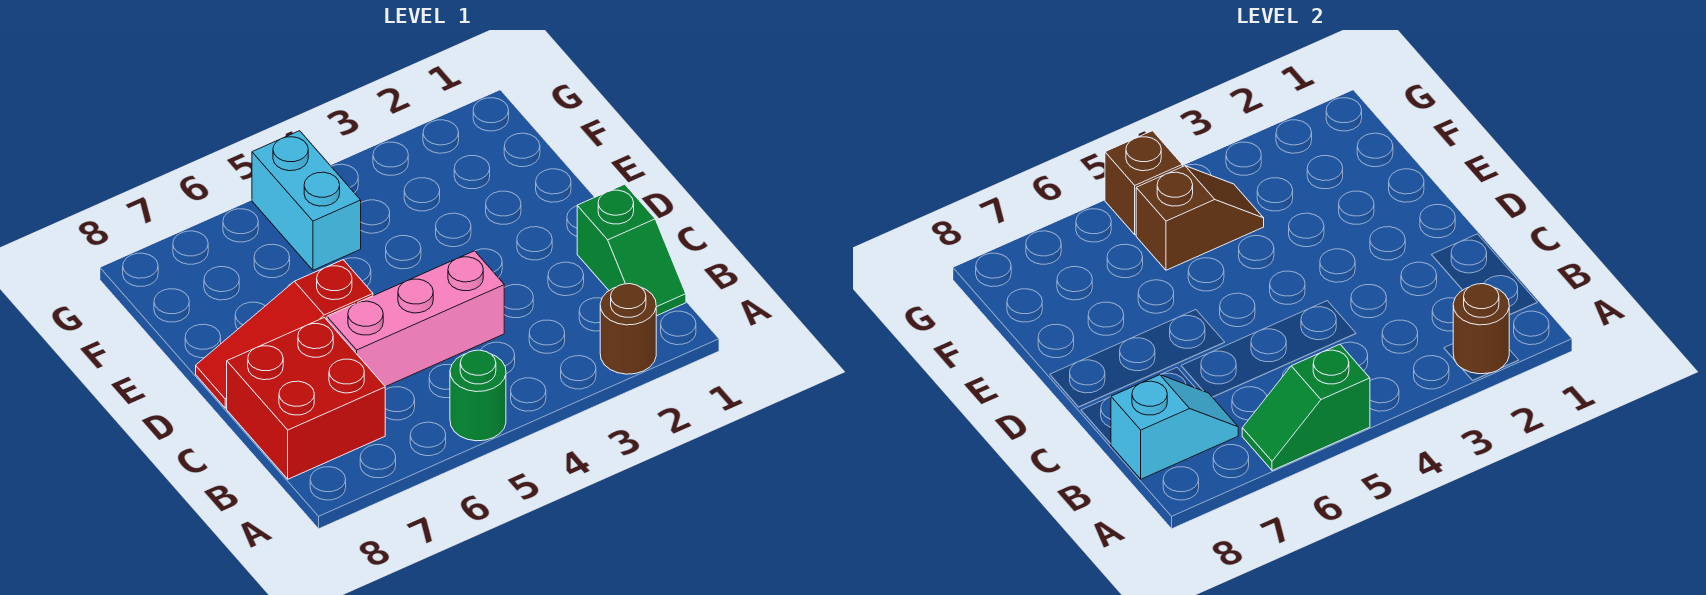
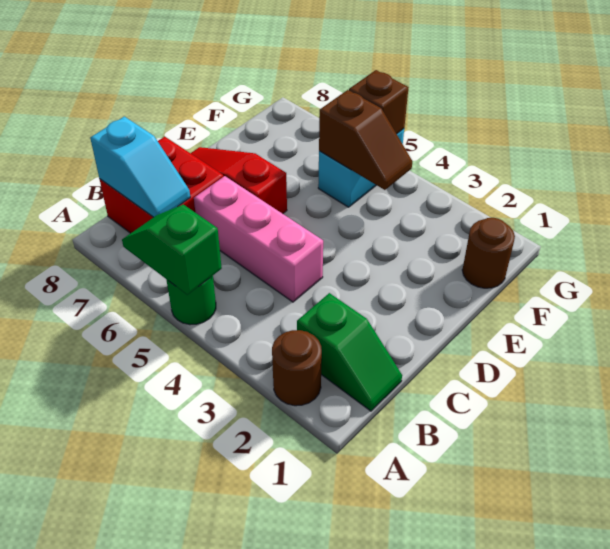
brown 1x1 round brick [1453,284,1509,374] -> brown 1x1 round brick moved to [462,218,515,288]
green 1x2 slope [577,184,686,316] -> green 1x2 slope turned to [297,293,402,411]

